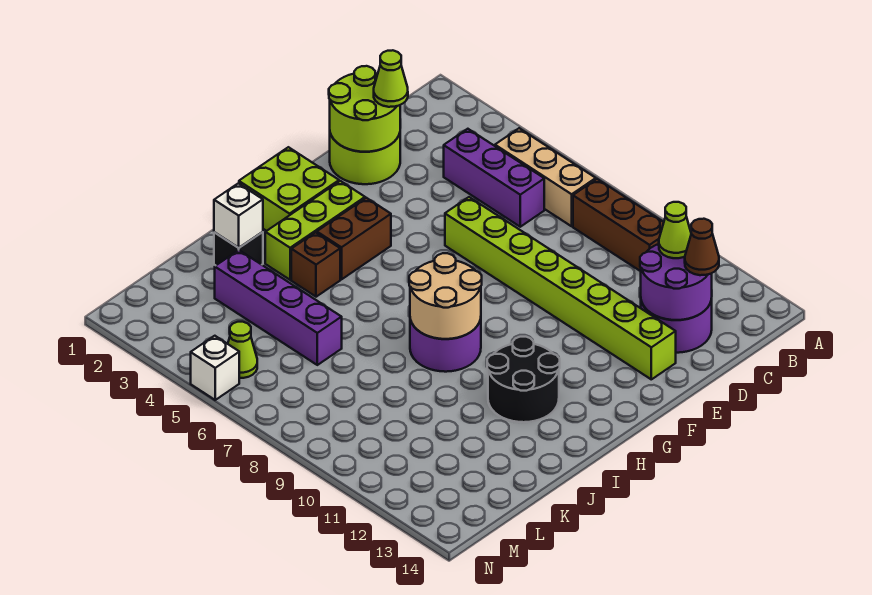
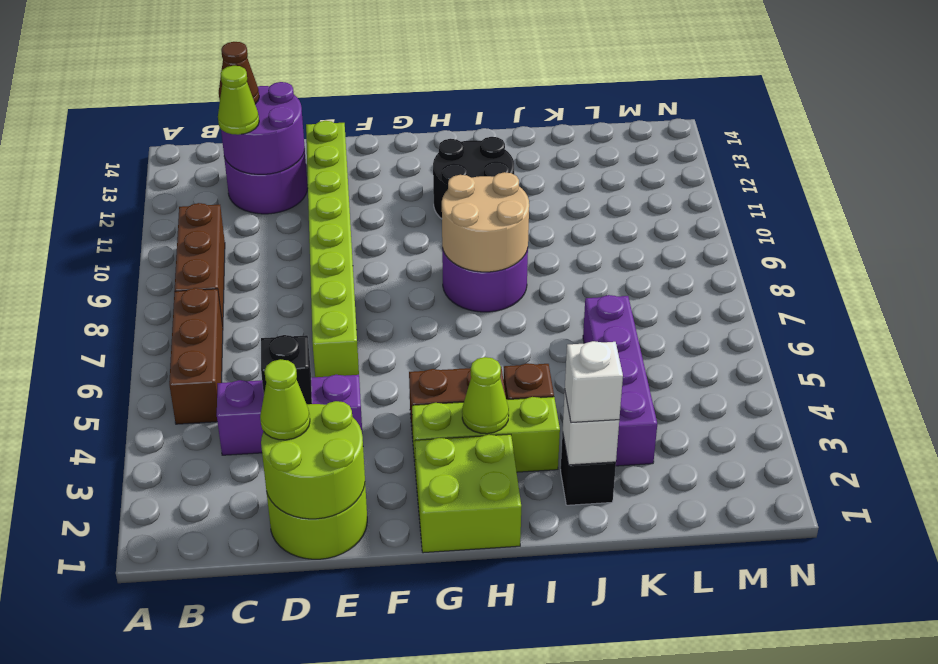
tan 1x3 brick [495,128,596,226] -> brown 1x3 brick [169,288,223,424]
purple 1x3 brick [444,129,544,227] -> purple 1x3 brick turned to [217,375,363,455]
none -> black 1x1 brick [261,335,312,404]
lime 1x1 cone [228,322,257,378] -> lime 1x1 cone moved to [462,357,509,434]
white 1x1 brick [191,336,239,400] -> white 1x1 brick moved to [565,341,623,422]

